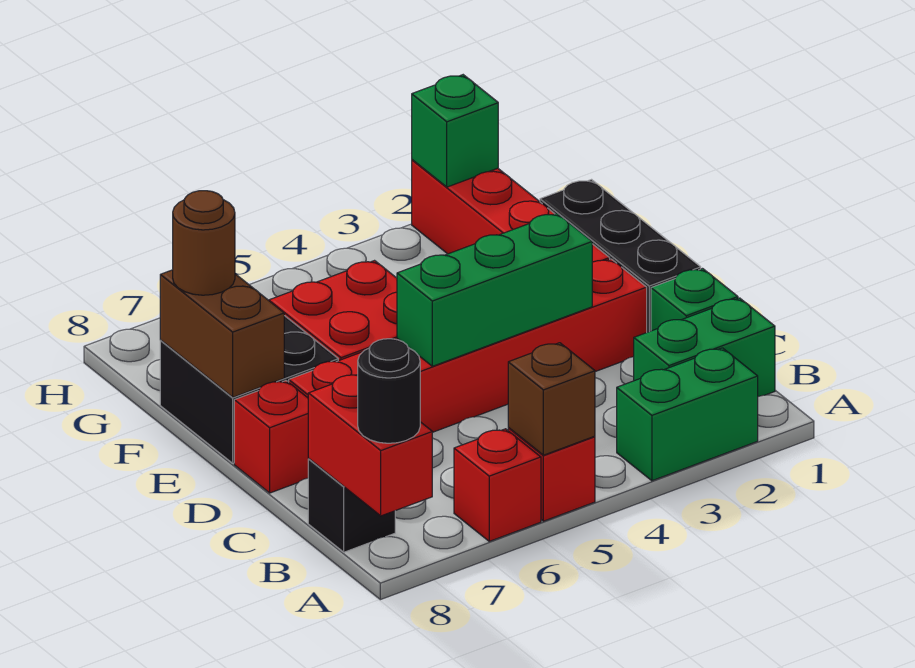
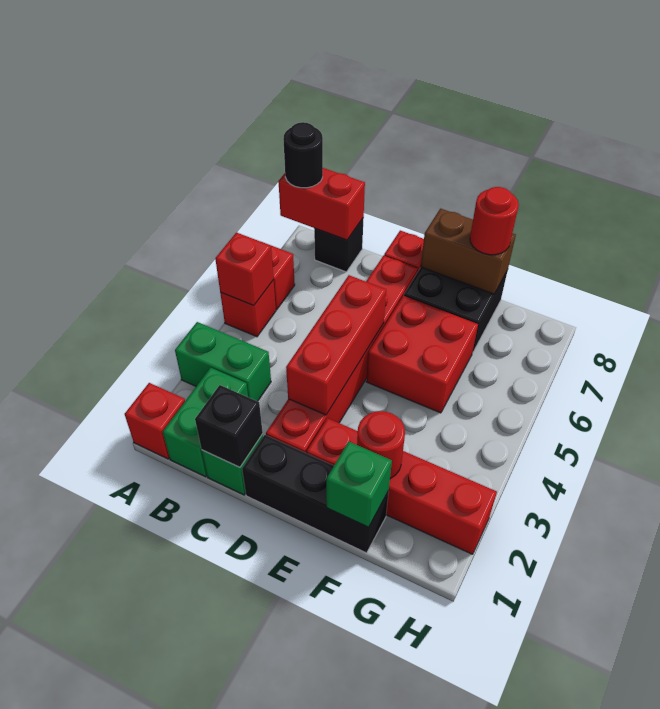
none -> red 1x1 brick [125,383,185,459]
green 1x2 brick [617,348,758,481] -> green 1x2 brick turned to [175,322,271,401]
brown 1x1 brick [508,343,595,455] -> red 1x1 brick [215,233,274,306]
none -> black 1x1 brick [195,385,263,467]
green 1x3 brick [397,213,592,366] -> red 1x3 brick [286,275,386,415]
none -> red 1x1 round brick [357,411,405,479]
brown 1x1 round brick [173,191,235,295] -> red 1x1 round brick [470,187,519,255]
green 1x1 brick [412,75,498,187] -> green 1x1 brick moved to [326,441,392,527]

